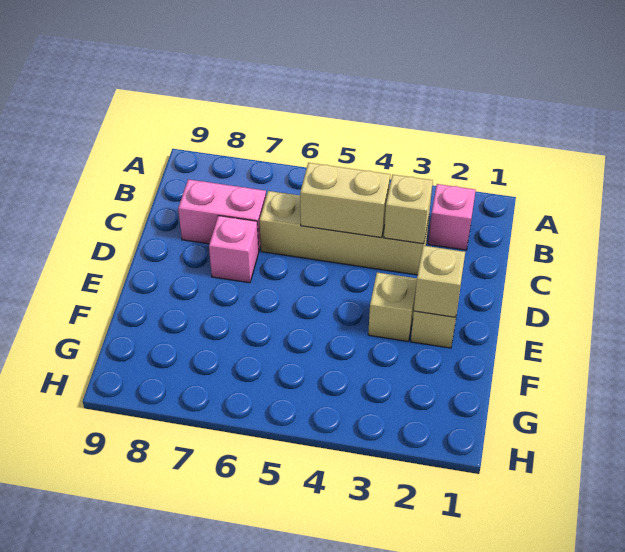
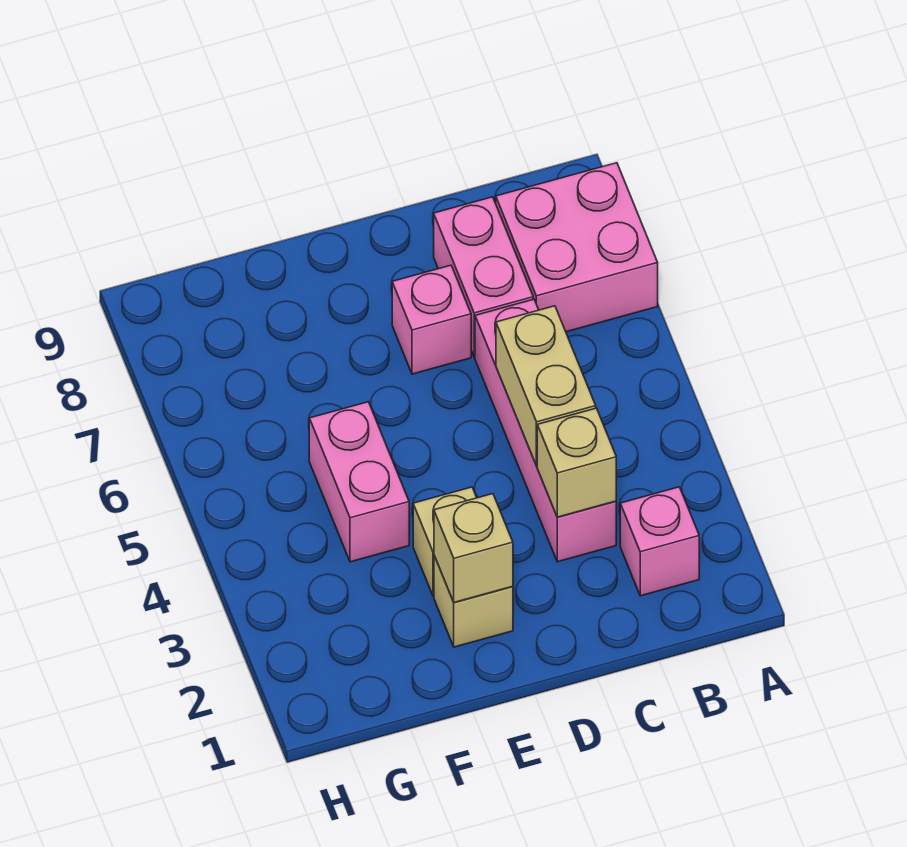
none -> pink 2x2 brick [496,163,658,332]
tan 1x4 brick [260,191,429,275] -> pink 1x4 brick [475,299,616,562]
none -> pink 1x2 brick [309,402,409,562]

